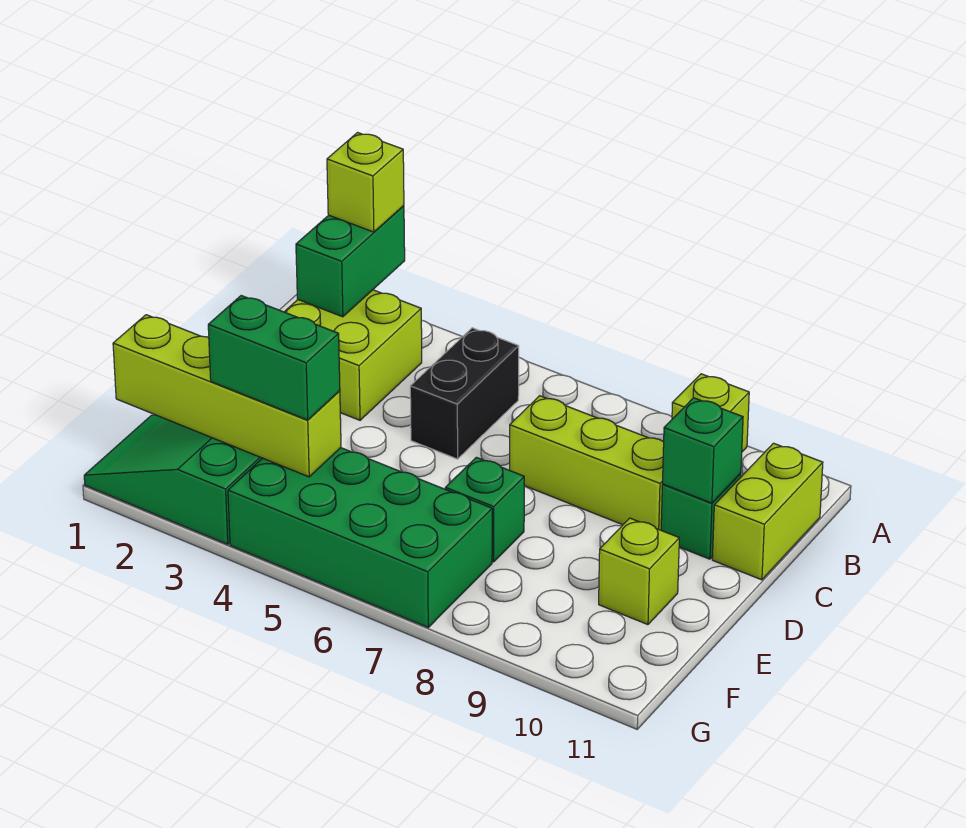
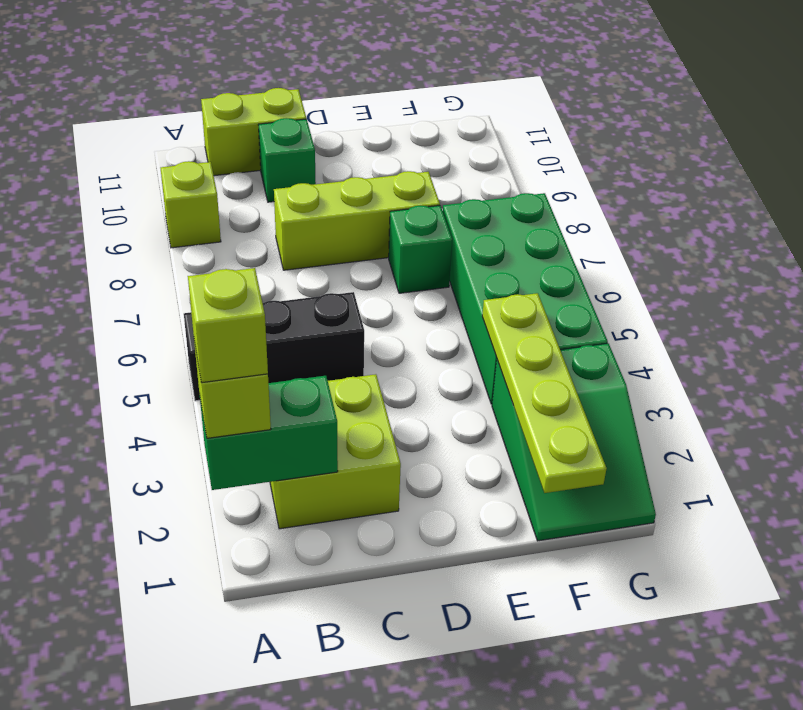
black 1x2 brick [410,328,519,459] -> black 1x3 brick [184,292,364,401]
lime 1x3 brick [510,396,664,530] -> lime 1x3 brick turned to [274,171,440,270]
green 1x1 brick [662,398,743,503] -> none
lime 1x1 brick [599,518,679,625] -> lime 1x1 brick moved to [188,268,268,383]
lime 1x4 brick [113,315,341,477] -> lime 1x4 plate [482,293,607,493]
green 1x2 brick [208,296,340,420] -> none

